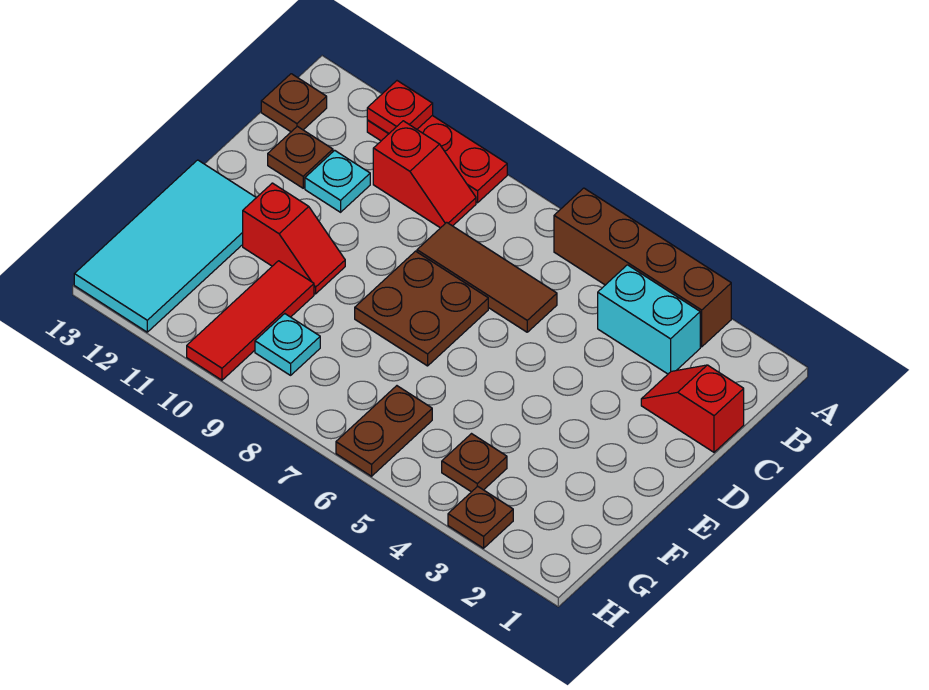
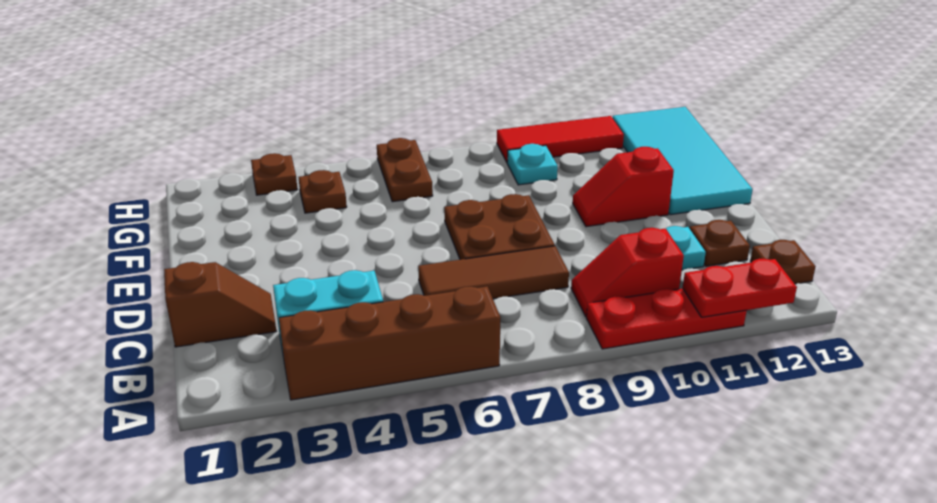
red 1x1 plate [367,81,433,133] -> red 1x2 plate [683,259,797,317]
red 1x2 slope [641,365,744,452] -> brown 1x2 slope [164,262,276,347]
red 1x3 tile [187,261,314,380] -> red 1x3 tile turned to [497,116,624,162]

